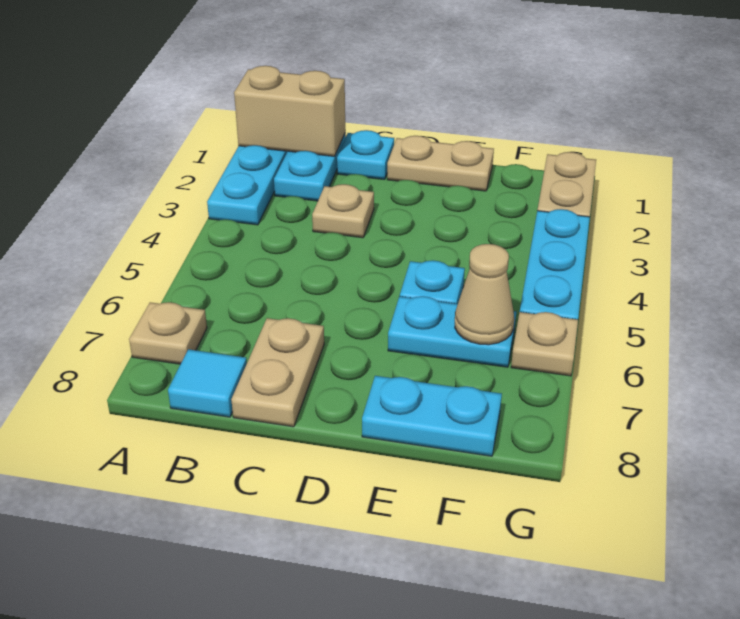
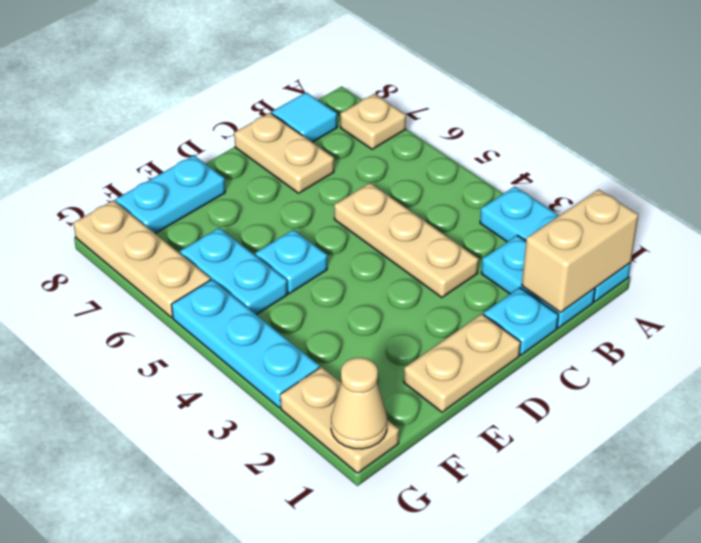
tan 1x1 plate [312,184,374,238] -> tan 1x3 plate [334,183,479,298]
cyan 1x2 plate [388,296,516,367] -> cyan 1x2 plate turned to [180,228,288,315]
tan 1x1 cone [455,244,514,345] -> tan 1x1 cone moved to [331,358,387,449]
tan 1x1 plate [511,312,578,376] -> tan 1x3 plate [73,200,210,317]

